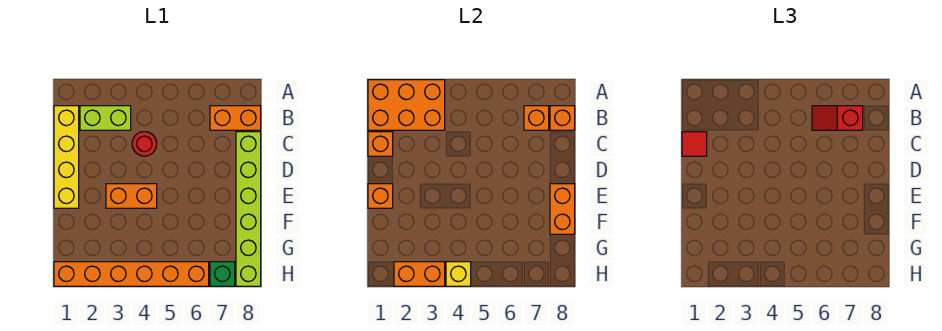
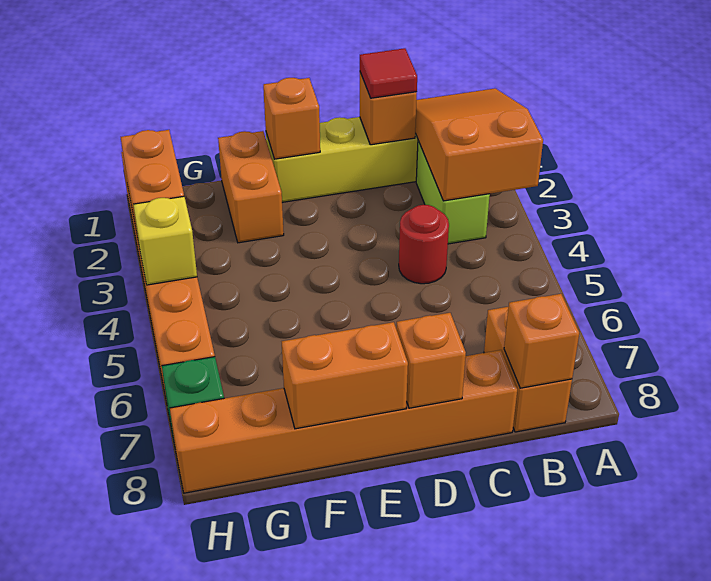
orange 2x3 brick [368,80,445,130] -> orange 2x3 slope [415,88,543,201]
red 1x2 slope [812,106,863,130] -> none
orange 1x1 brick [524,106,549,130] -> orange 1x1 brick moved to [396,313,466,408]
lime 1x6 brick [236,132,261,286] -> orange 1x6 brick [170,350,517,493]
orange 1x2 brick [106,184,157,208] -> orange 1x2 brick moved to [218,131,284,243]

